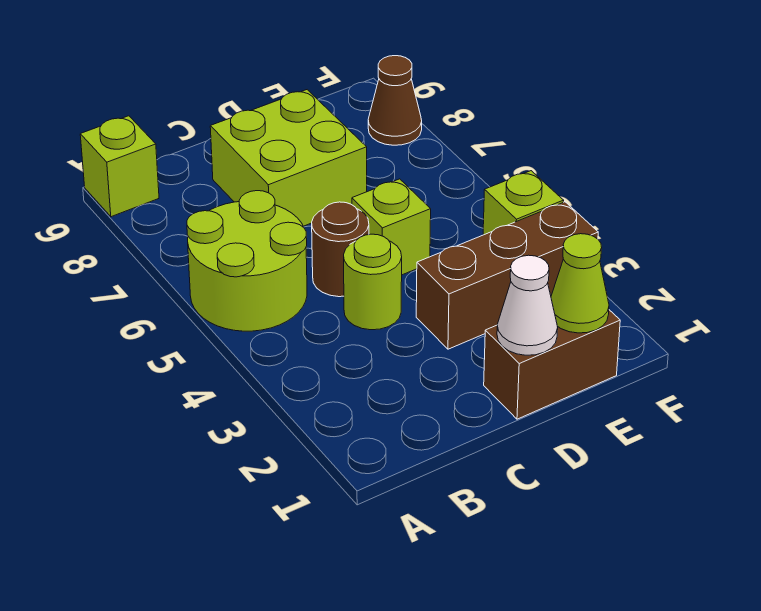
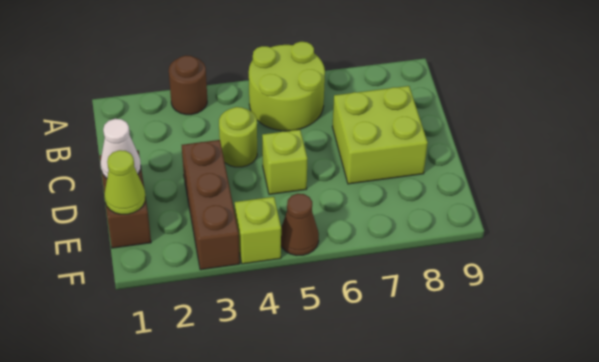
lime 1x1 brick [80,116,159,217] -> none
brown 1x1 round brick [312,202,369,297] -> brown 1x1 round brick moved to [169,55,207,115]
brown 1x1 cone [368,56,422,145] -> brown 1x1 cone moved to [281,194,319,256]

